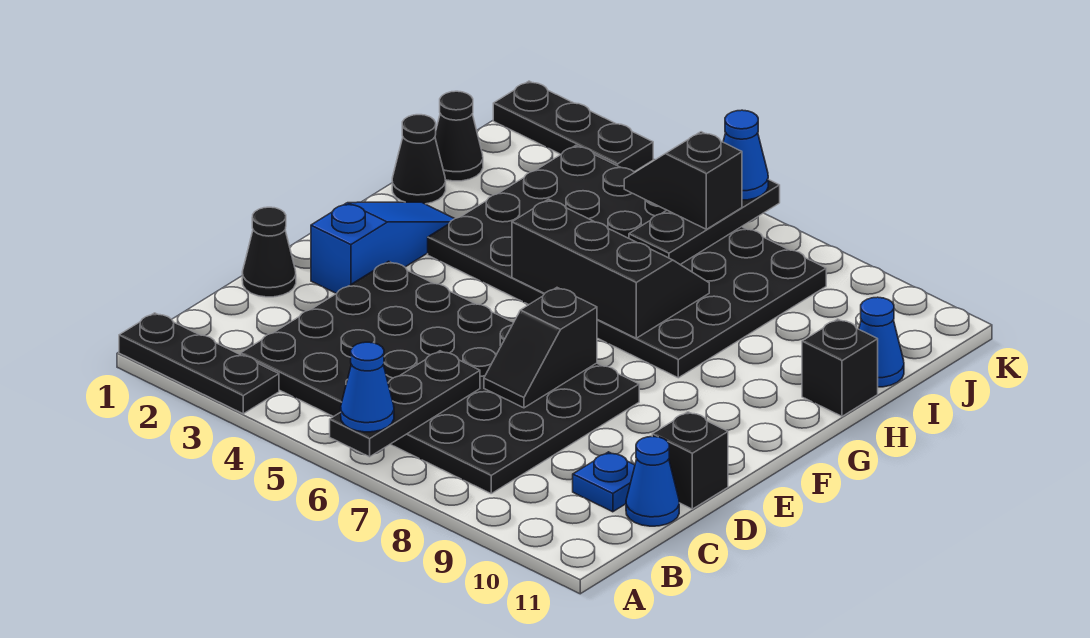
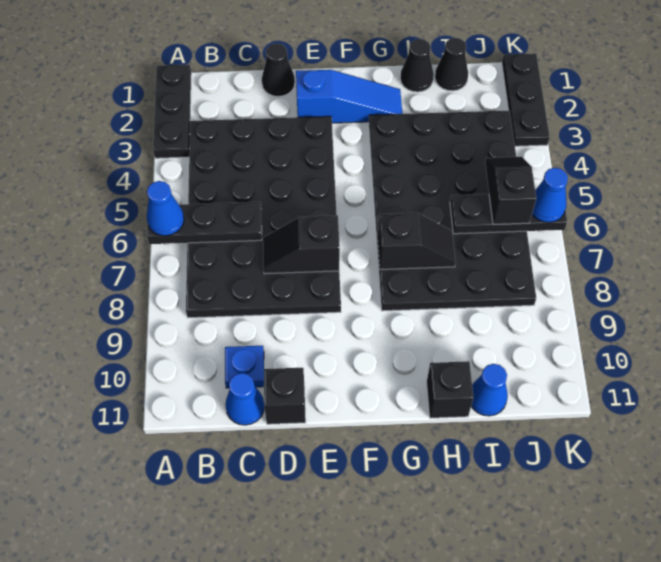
black 2x3 slope [512,199,709,338] -> black 1x2 slope [378,213,456,269]

